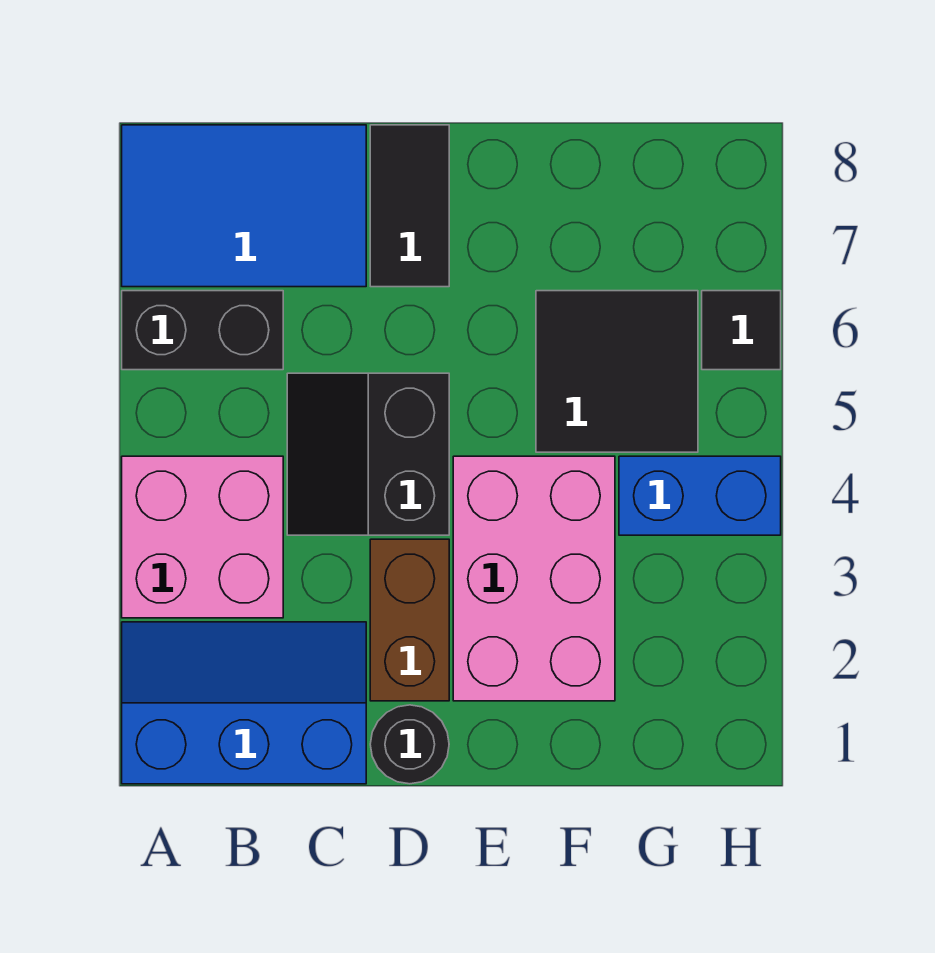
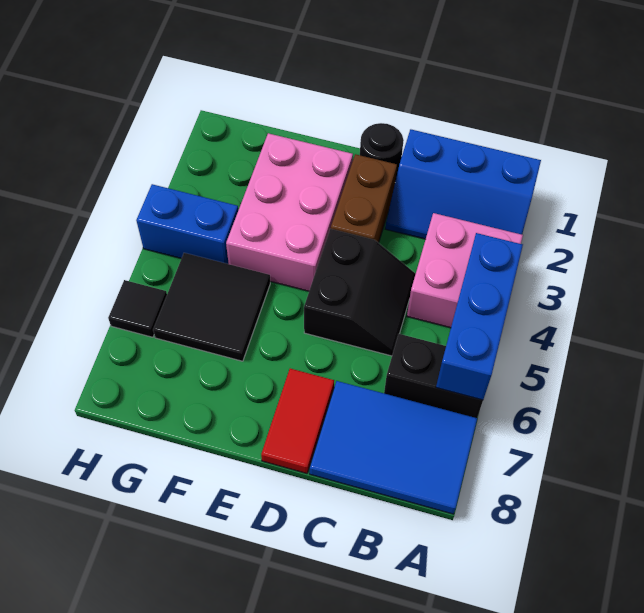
none -> blue 1x3 brick [436,233,523,400]
black 1x2 tile [370,125,449,287] -> red 1x2 tile [261,369,334,473]

